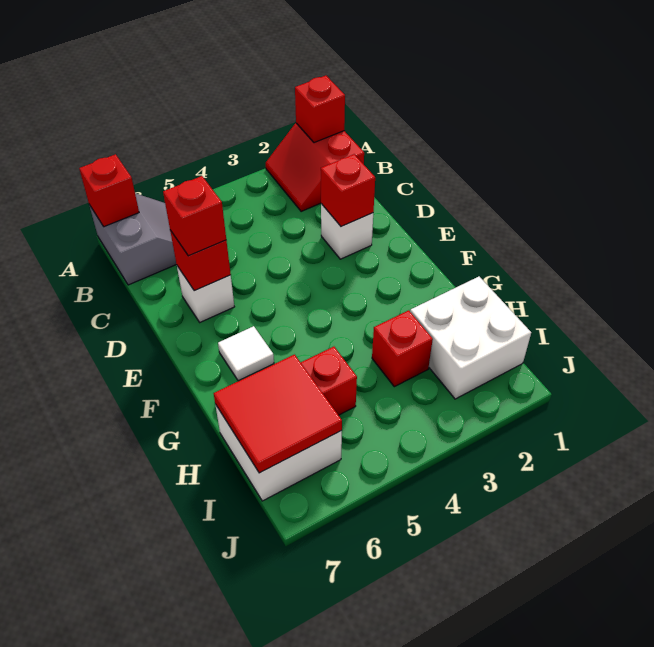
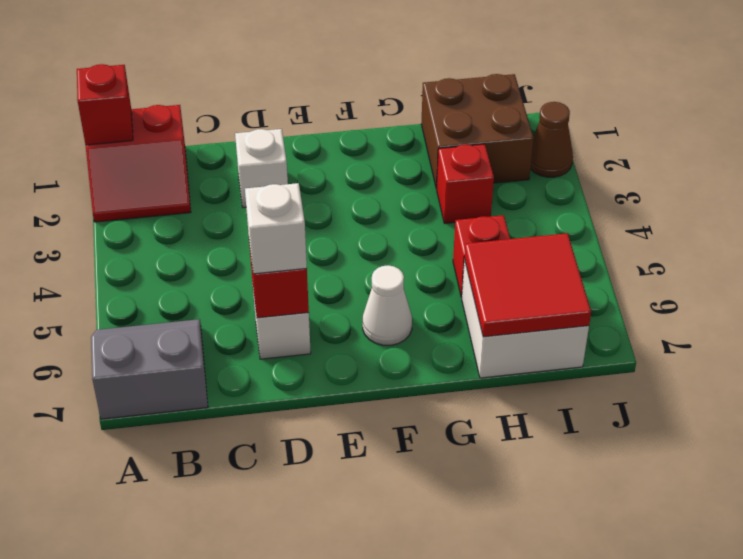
red 1x1 brick [79,154,139,227] -> none
red 1x1 brick [321,154,375,227] -> none
red 1x1 brick [163,176,226,256] -> white 1x1 brick [245,183,307,274]
white 1x1 tile [218,326,274,381] -> white 1x1 cone [363,265,412,345]
white 2x2 brick [410,277,531,399] -> brown 2x2 brick [421,74,533,188]
none -> brown 1x1 cone [530,102,573,177]

